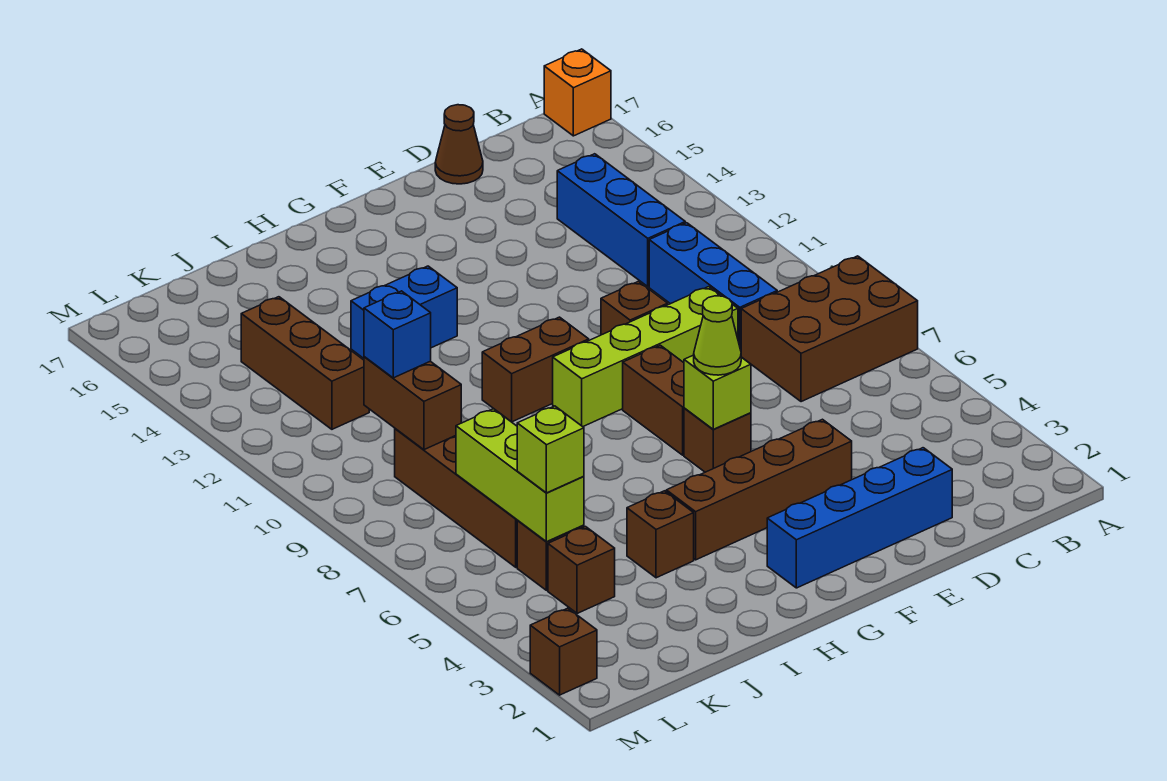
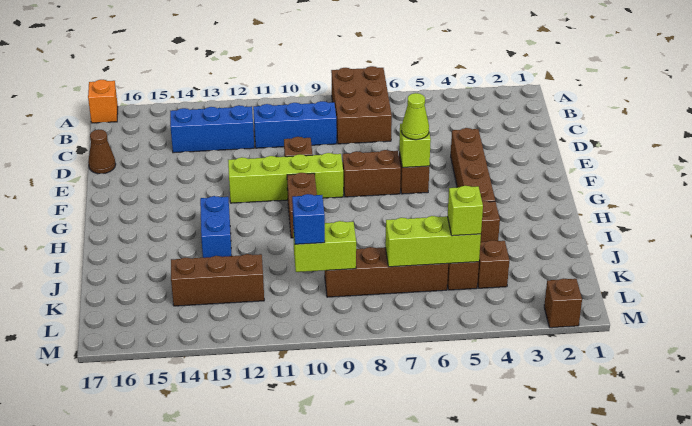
blue 1x4 brick [767,448,952,588] -> none
lime 1x4 brick [553,287,738,427] -> lime 1x4 brick turned to [228,153,343,203]
brown 1x2 brick [364,357,461,450] -> lime 1x2 brick [293,221,356,272]

